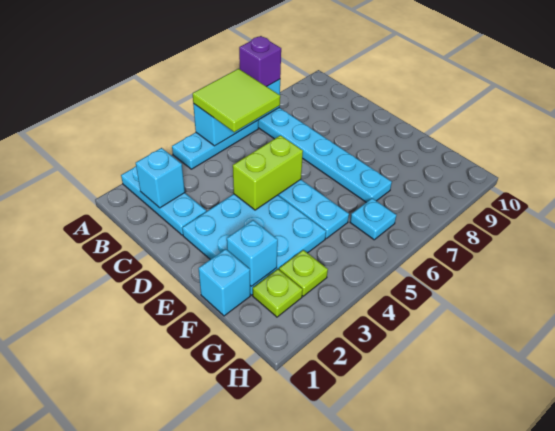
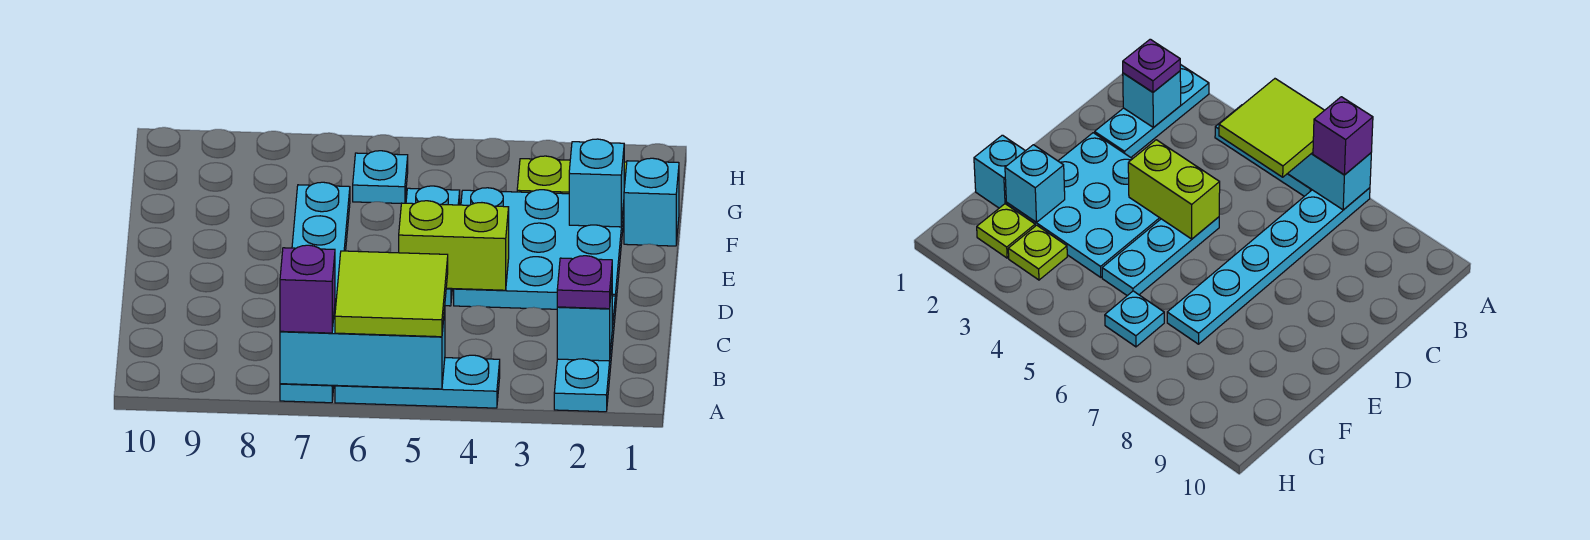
none -> purple 1x1 plate [557,256,612,309]

